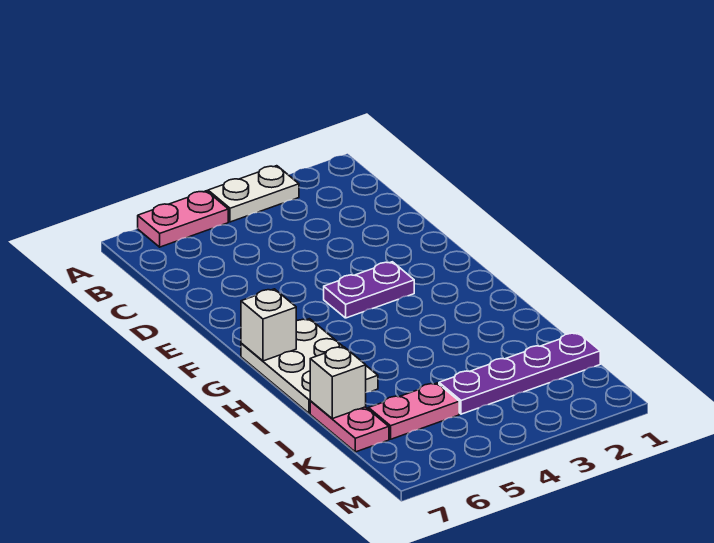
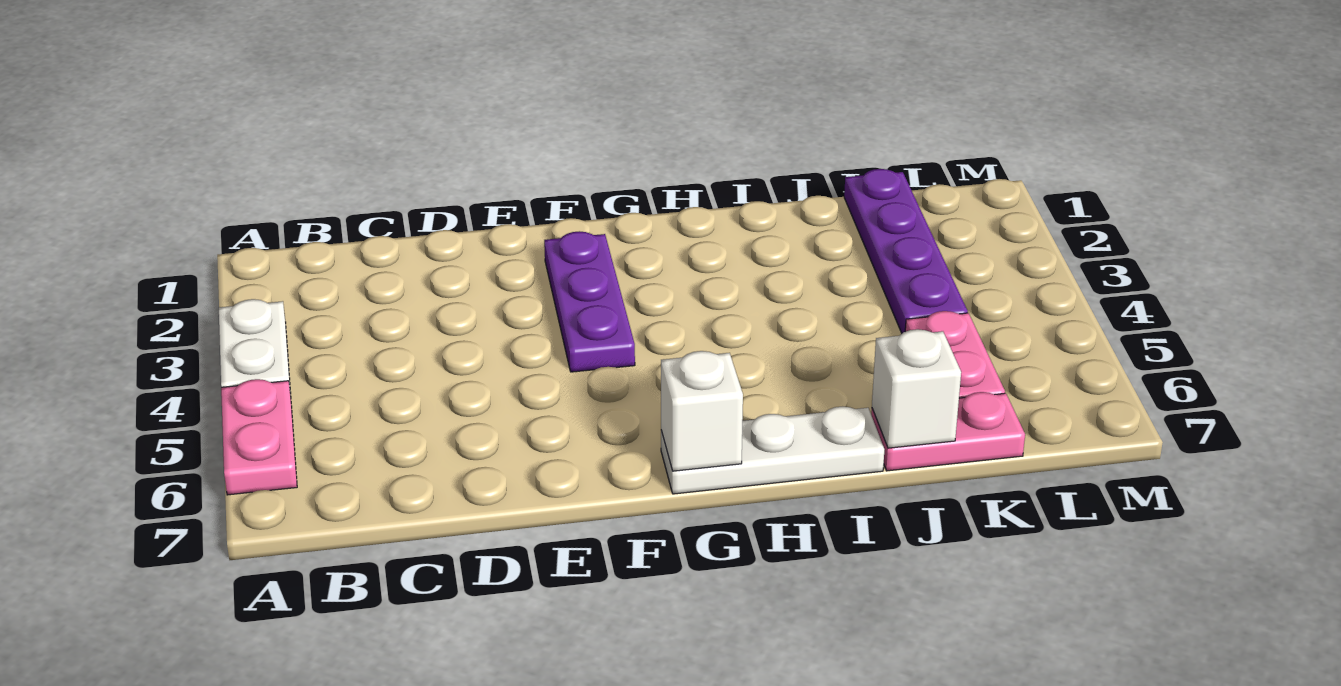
purple 1x2 plate [324,262,414,318] -> purple 1x3 plate [544,231,635,372]
white 2x3 plate [241,319,378,414] -> white 1x3 plate [661,407,884,494]

